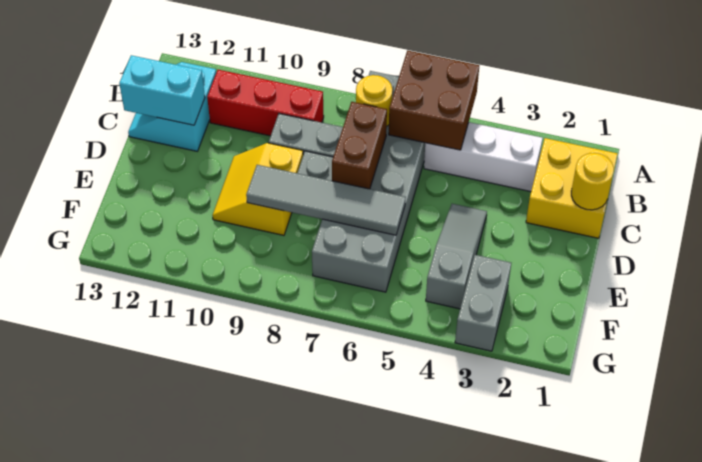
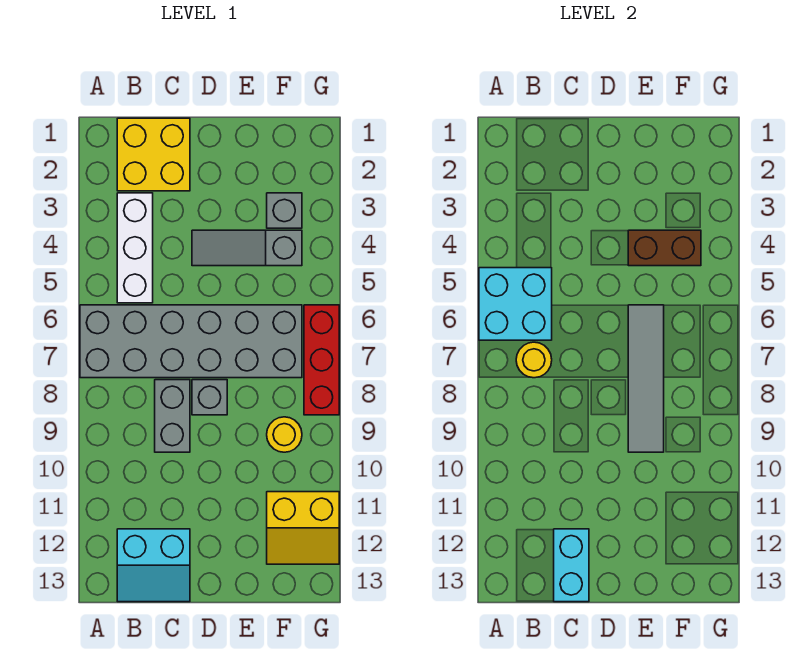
brown 2x2 brick [389,51,479,150] -> cyan 2x2 brick [479,268,552,340]
red 1x3 brick [207,70,324,136] -> red 1x3 brick moved to [304,305,339,415]
yellow 1x1 round brick [571,153,614,210] -> yellow 1x1 round brick moved to [267,417,302,452]
brown 1x2 brick [332,102,387,189] -> brown 1x2 brick moved to [628,230,701,266]
yellow 2x2 slope [212,143,303,235] -> yellow 2x2 slope moved to [267,492,339,564]
grey 1x2 brick [455,255,511,351] -> grey 1x1 brick [267,193,302,228]

